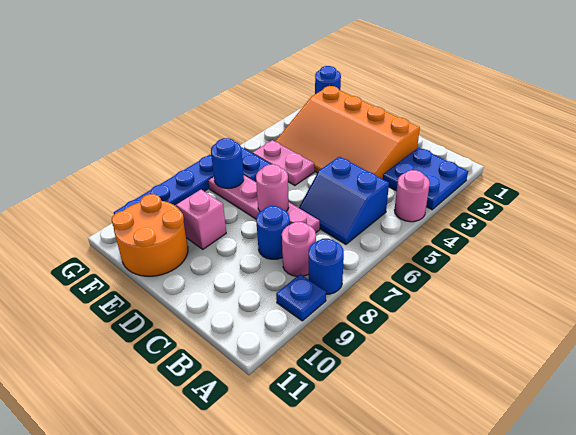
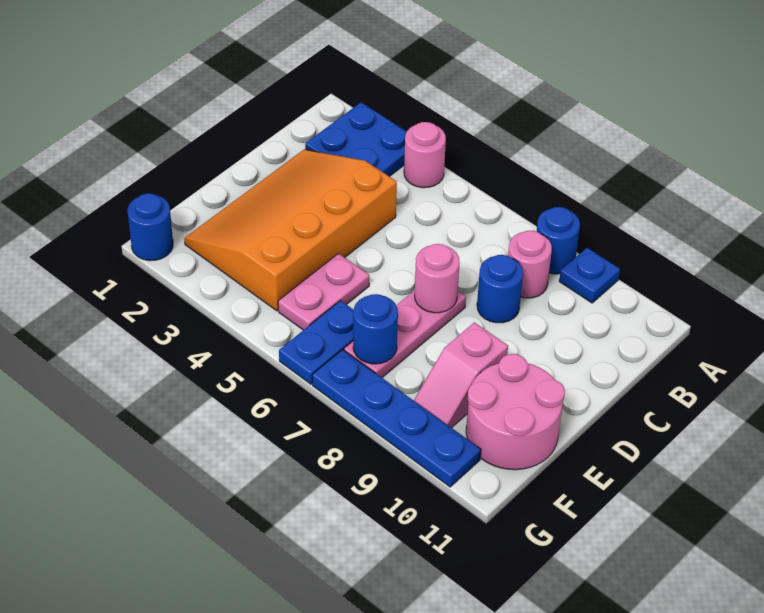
blue 2x2 slope [299,157,389,244] -> none
orange 3x4 slope [275,86,420,179] -> orange 3x4 slope turned to [184,149,397,311]
pink 1x4 plate [208,175,320,232] -> pink 1x3 plate [344,290,466,378]
orange 2x2 round brick [112,194,188,276] -> pink 2x2 round brick [466,354,565,470]

